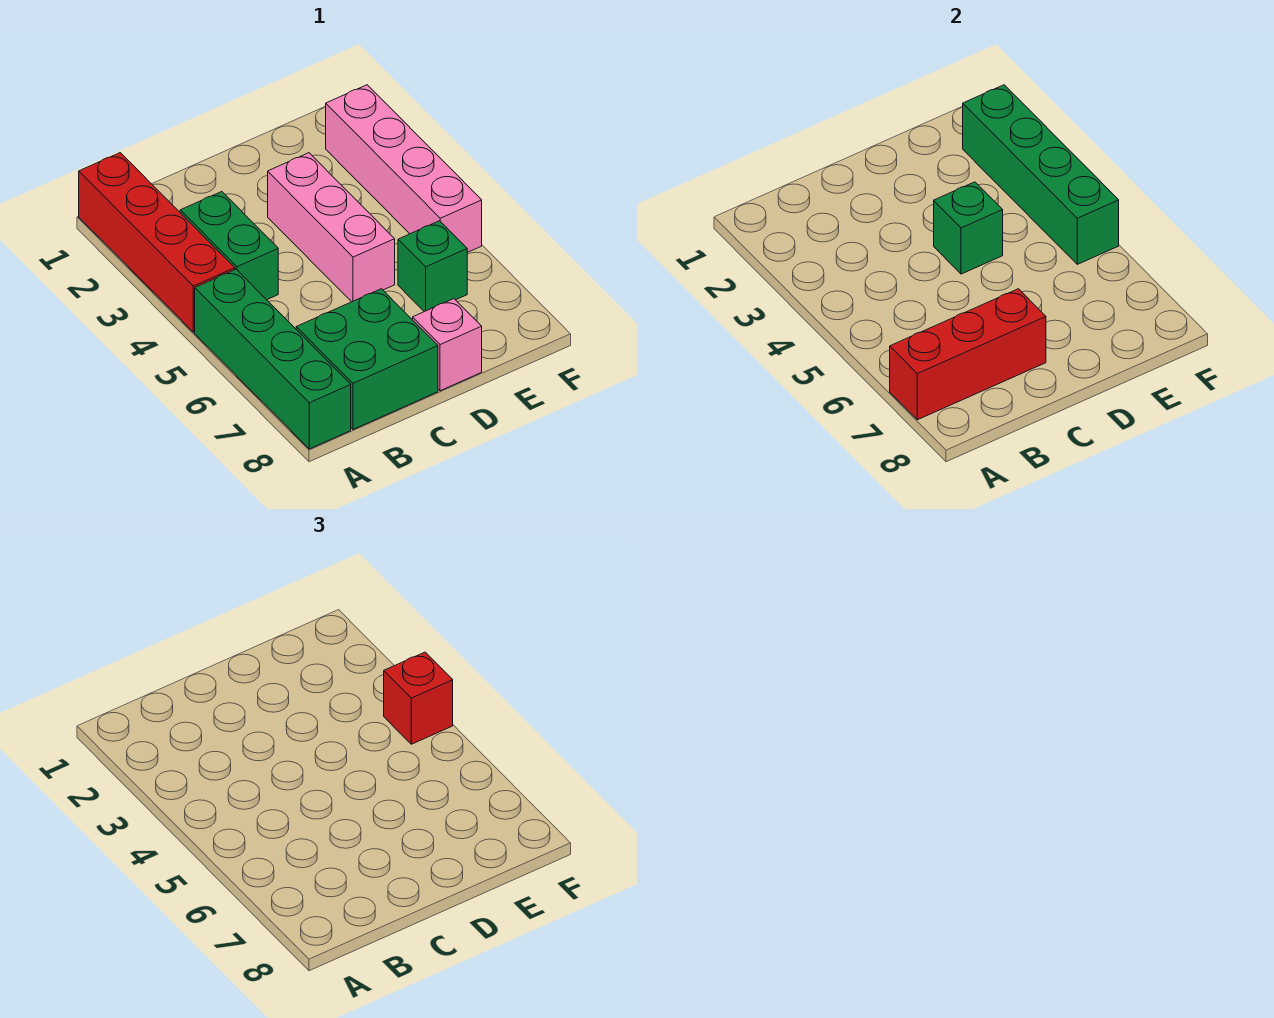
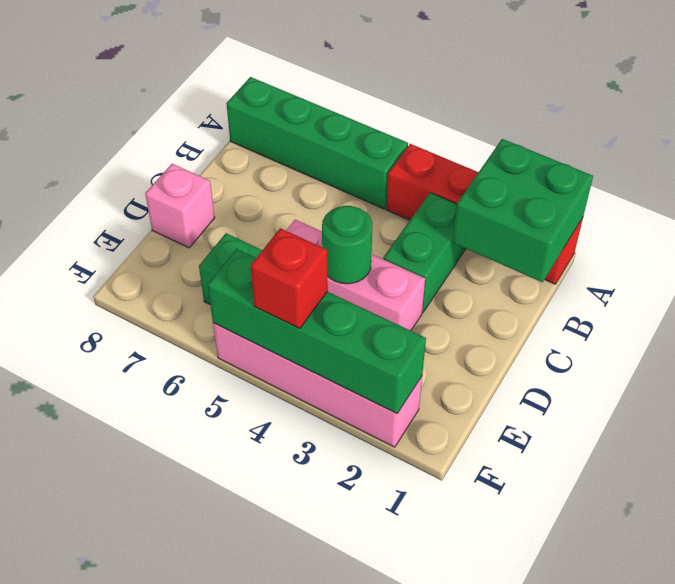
red 1x3 brick [890,289,1046,420] -> none
green 1x2 brick [180,192,278,300] -> green 1x2 brick turned to [383,193,466,313]
green 2x2 brick [296,289,438,429] -> green 2x2 brick moved to [452,139,593,282]
green 1x1 brick [934,182,1003,274] -> green 1x1 round brick [322,206,373,284]

